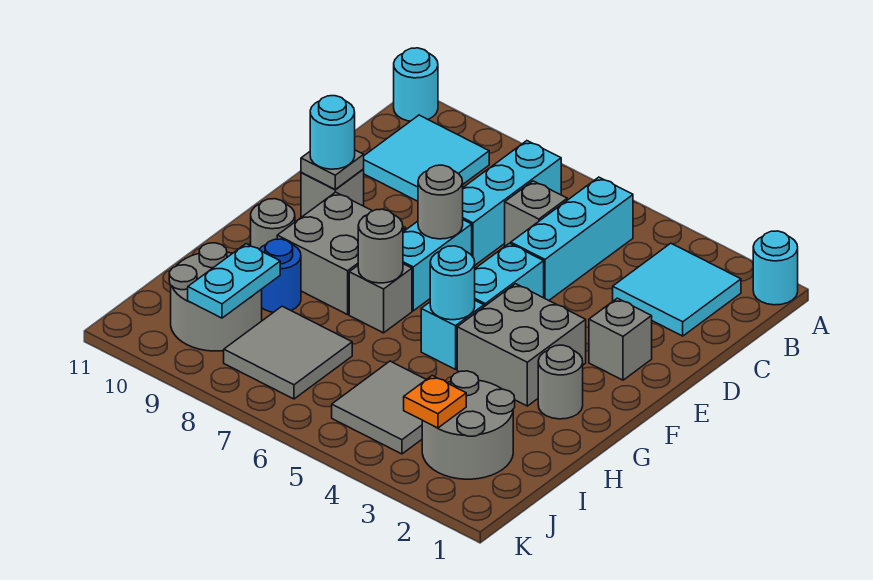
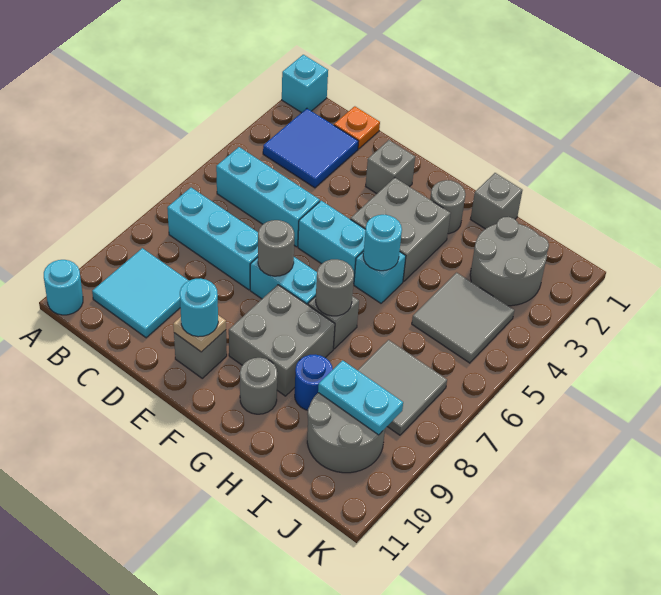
cyan 1x1 round brick [753,231,798,305] -> cyan 1x1 brick [282,55,328,113]
cyan 2x2 tile [613,243,741,336] -> blue 2x2 tile [263,108,359,188]
grey 1x1 brick [505,181,567,246] -> grey 1x1 brick moved to [471,173,523,229]
grey 1x1 plate [301,150,364,190] -> tan 1x1 plate [173,315,226,352]
orange 1x1 plate [404,376,466,428] -> orange 1x1 plate moved to [334,106,380,149]

